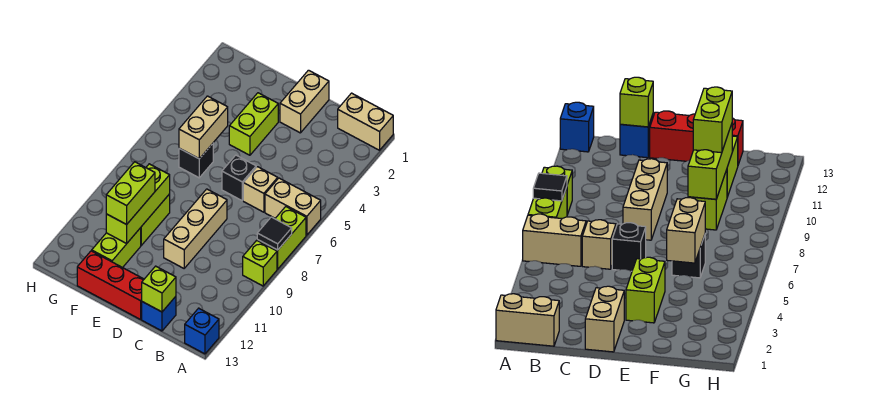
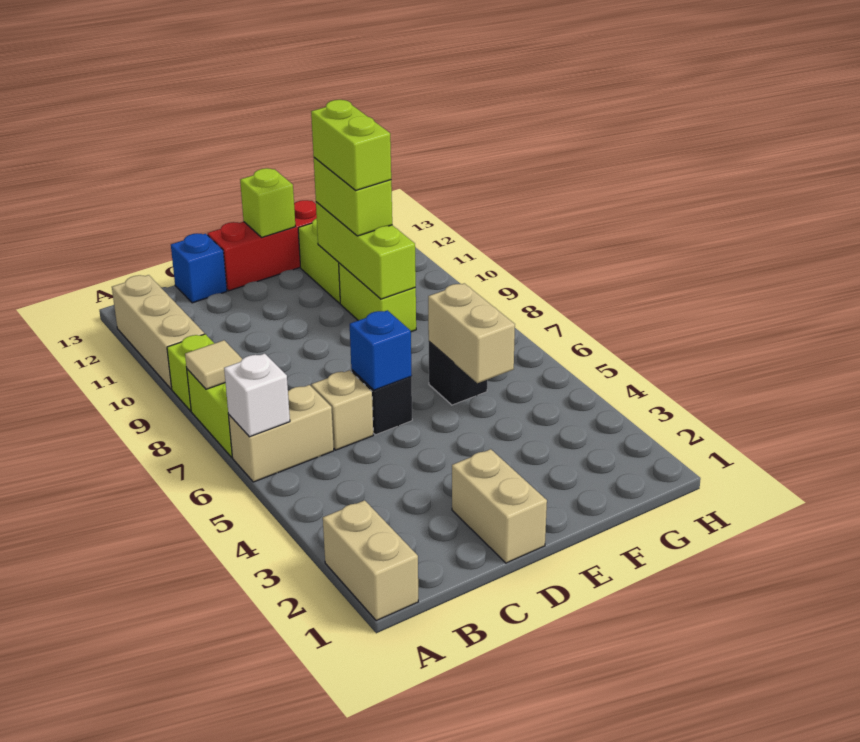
tan 1x2 brick [338,93,393,150] -> tan 1x2 brick turned to [323,500,418,621]
none -> white 1x1 brick [224,353,290,437]
black 1x1 tile [257,217,292,250] -> tan 1x1 tile [185,340,242,389]
blue 1x1 brick [185,308,219,354] -> blue 1x1 brick moved to [350,310,412,390]
lime 1x1 brick [142,266,176,312] -> lime 1x1 brick moved to [240,168,295,238]
tan 1x3 brick [164,189,227,268] -> tan 1x3 brick moved to [112,275,204,389]
lime 1x2 brick [229,93,278,155] -> lime 1x2 brick moved to [311,100,391,191]

